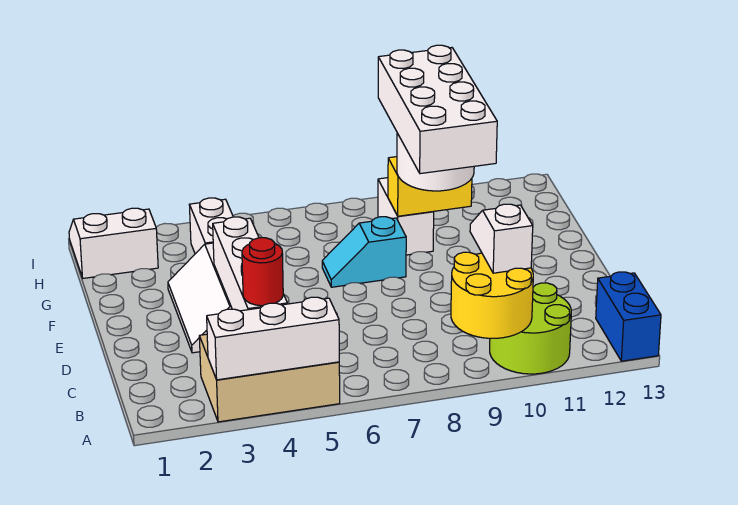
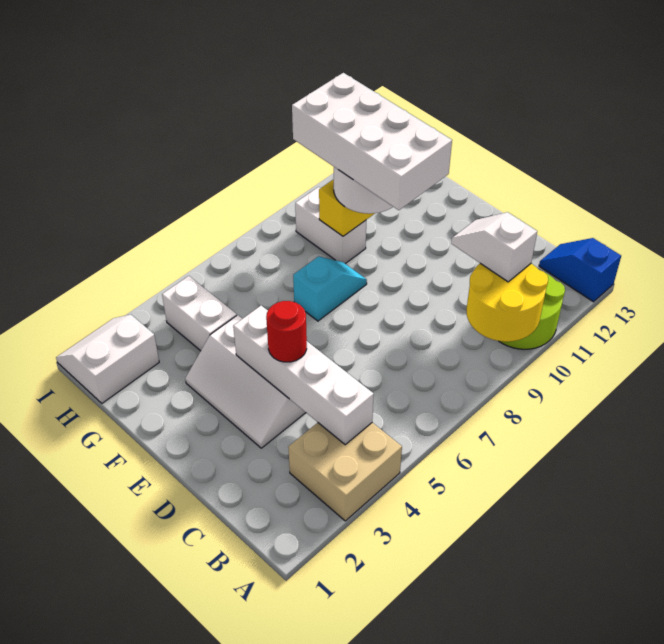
tan 2x3 brick [199,334,340,422] -> tan 2x2 brick [288,423,402,521]
white 1x3 brick [207,297,339,380] -> none
blue 1x2 brick [596,272,661,361] -> blue 1x2 slope [539,238,621,302]
red 1x1 round brick [242,238,283,306] -> red 1x1 round brick moved to [266,301,307,362]
cyan 1x2 slope [322,217,406,287] -> cyan 1x2 slope turned to [293,256,367,321]

